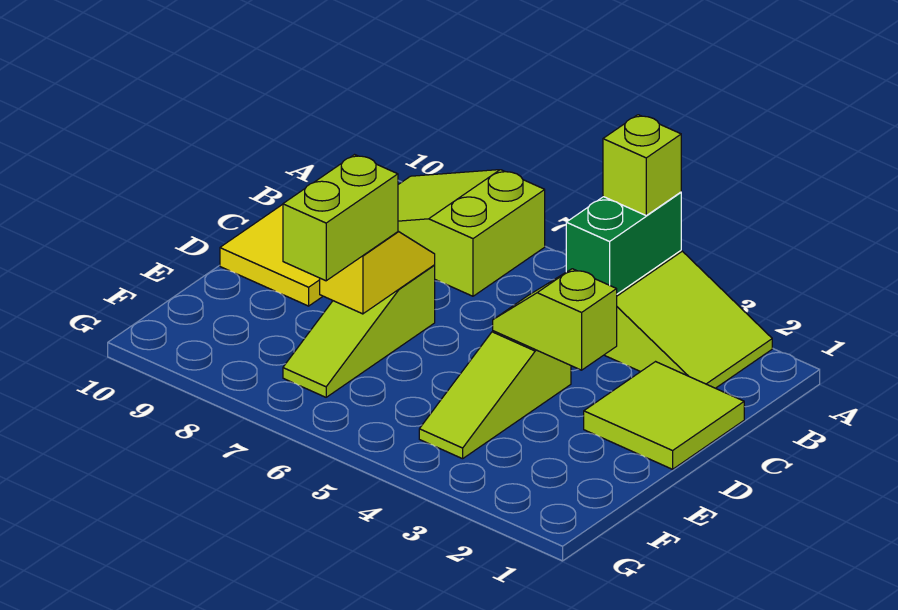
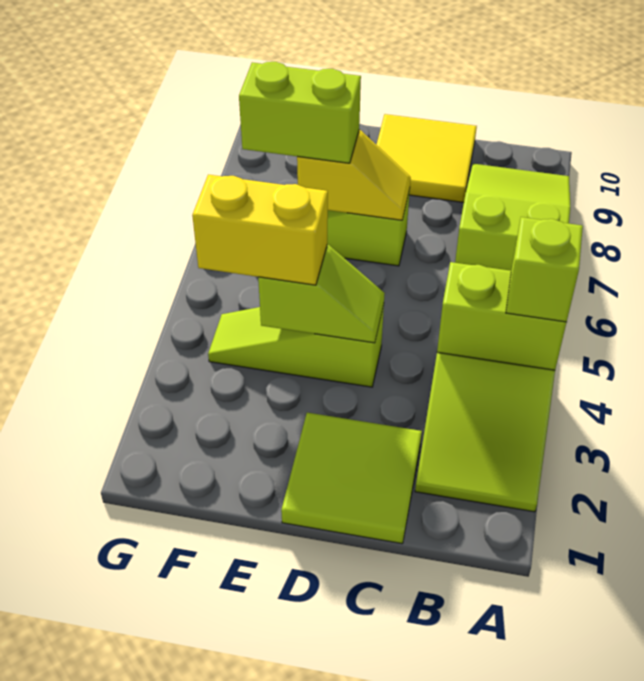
green 1x2 brick [566,192,681,294] -> lime 1x2 brick [437,262,566,370]
lime 1x2 slope [493,269,617,370] -> lime 1x2 slope turned to [258,245,385,343]
none -> yellow 1x2 brick [192,175,328,285]

